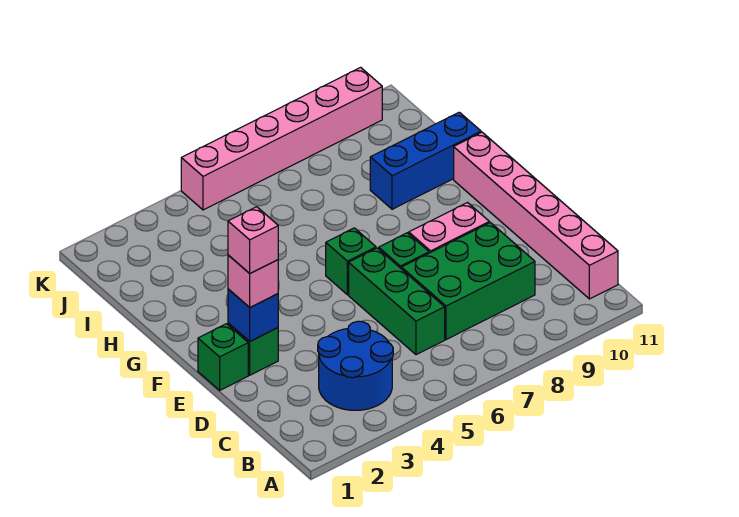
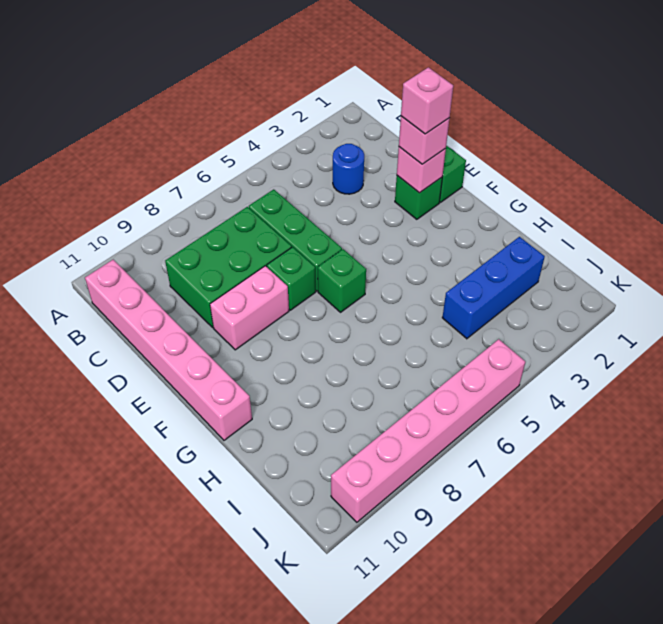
blue 2x2 round brick [318,321,393,410] -> blue 1x1 round brick [333,144,364,194]
blue 1x1 brick [228,289,278,341] -> pink 1x1 brick [397,147,446,193]
blue 1x3 brick [370,112,481,209] -> blue 1x3 brick moved to [442,237,545,339]

